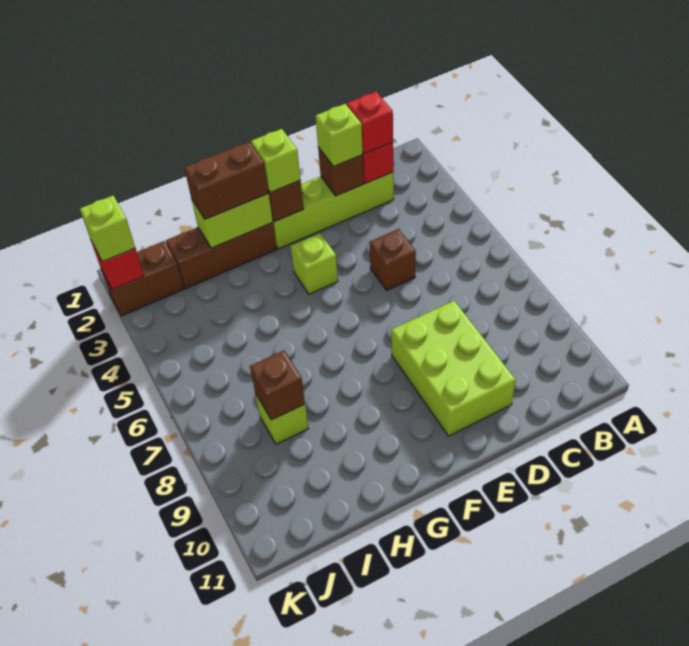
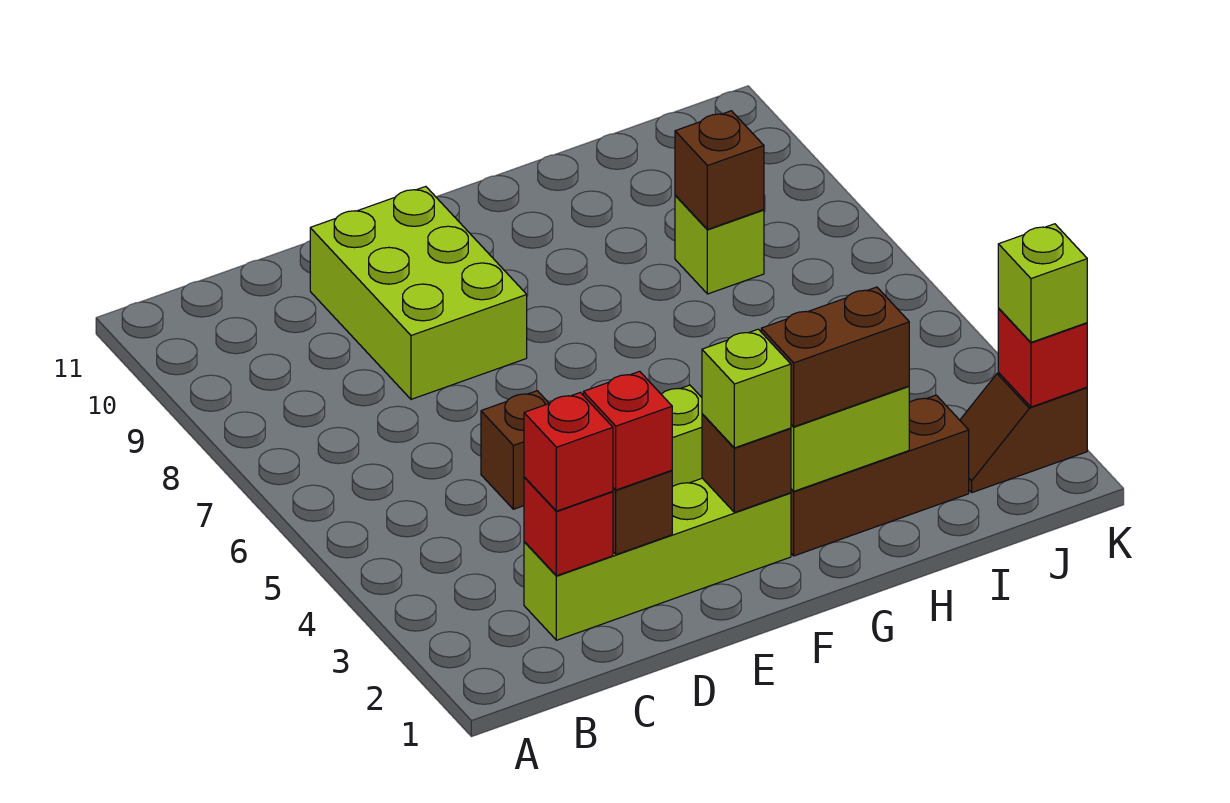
lime 1x1 brick [315,104,363,167] -> red 1x1 brick [583,371,672,490]
brown 1x2 brick [101,241,184,316] -> brown 1x2 slope [960,373,1087,493]

